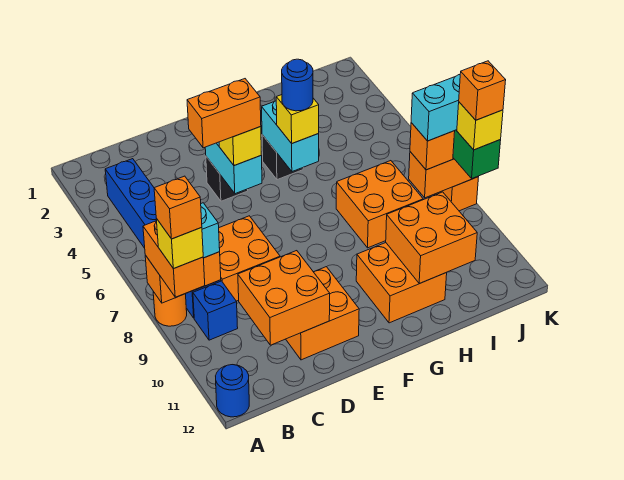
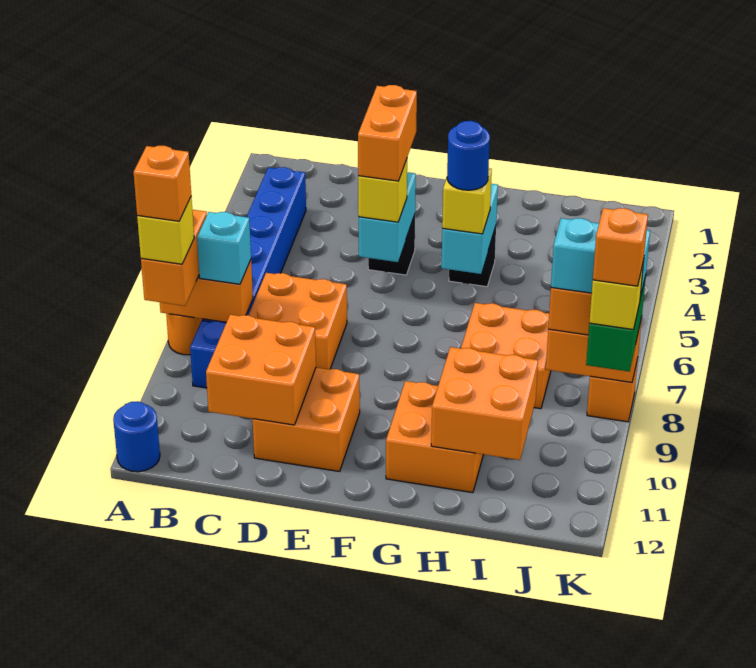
orange 1x2 brick [187,79,261,148] -> orange 1x2 brick turned to [358,85,417,181]

